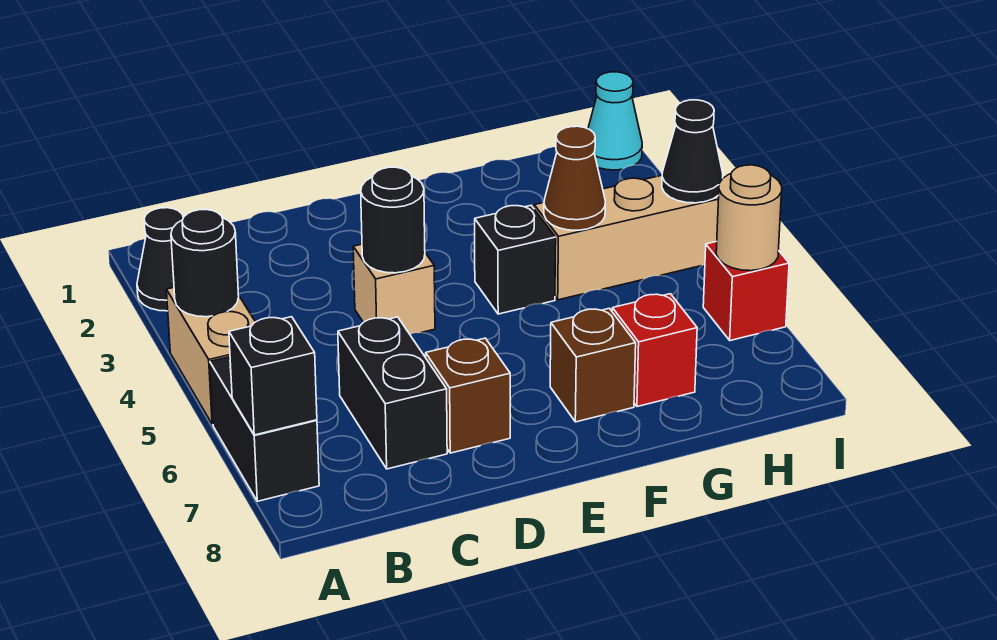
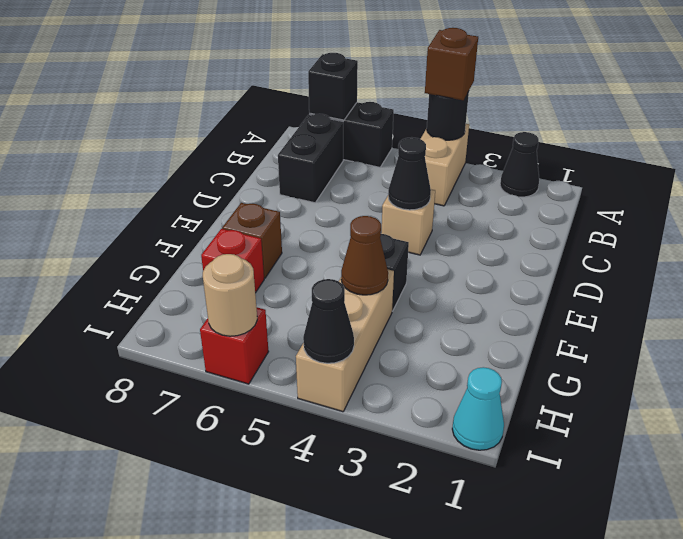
tan 1x2 brick [167,288,255,424] -> tan 1x2 brick turned to [421,124,469,206]
black 1x2 brick [338,317,447,469] -> black 1x2 brick turned to [278,114,343,203]
black 1x1 round brick [361,167,425,273] -> black 1x1 cone [388,137,431,210]
brown 1x1 brick [426,338,510,453] -> brown 1x1 brick moved to [425,28,478,100]

